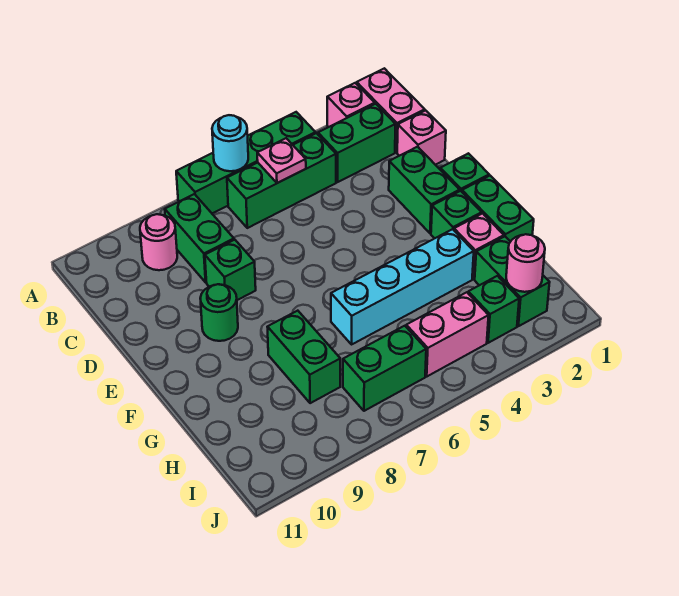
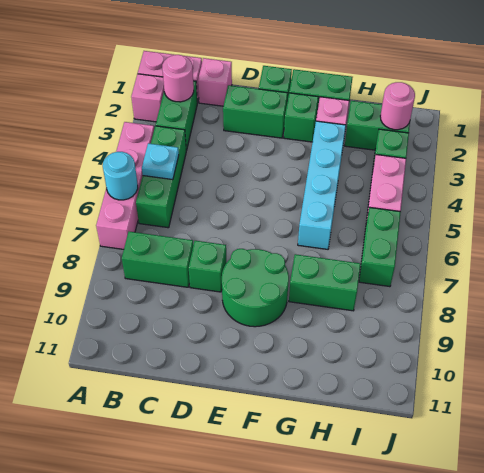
green 1x4 brick [176,112,316,213] -> pink 1x4 brick [96,122,154,249]
pink 1x1 plate [257,138,306,183] -> cyan 1x1 plate [142,143,179,180]
pink 1x1 round brick [140,214,177,270] -> pink 1x1 round brick moved to [162,55,194,102]
green 1x1 round brick [200,284,238,341] -> green 2x2 round brick [222,249,289,327]

